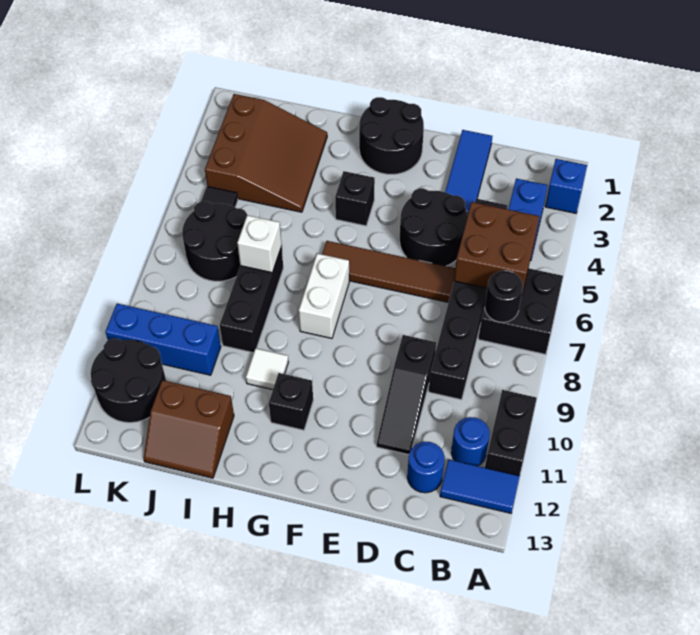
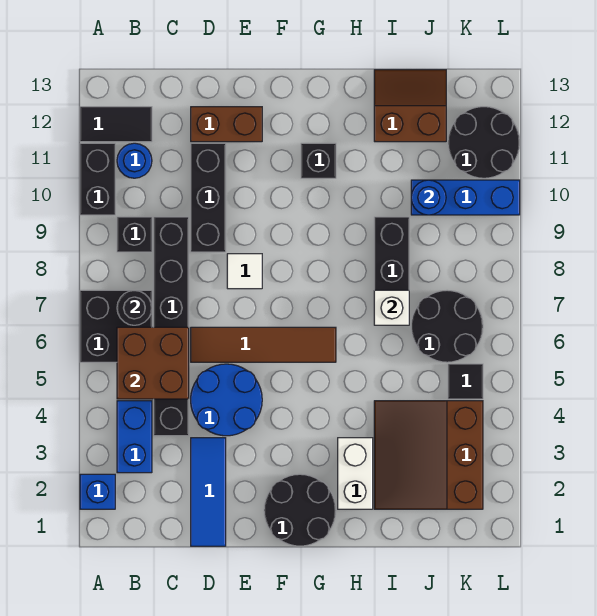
blue 1x2 tile [440,460,520,513] -> black 1x2 tile [80,107,152,142]
blue 1x1 round brick [407,442,445,493] -> blue 1x1 round brick moved to [411,180,446,215]
black 2x2 round brick [400,188,468,266] -> blue 2x2 round brick [191,364,262,436]
black 1x3 slope [376,335,436,455] -> black 1x3 brick [191,143,226,252]
none -> brown 1x2 brick [191,107,262,142]
black 1x1 brick [335,171,375,226] -> black 1x1 brick moved to [117,217,152,252]
white 1x2 brick [299,254,349,338] -> white 1x2 brick moved to [338,438,373,509]
white 1x1 tile [246,348,288,390] -> white 1x1 tile moved to [227,254,262,289]

